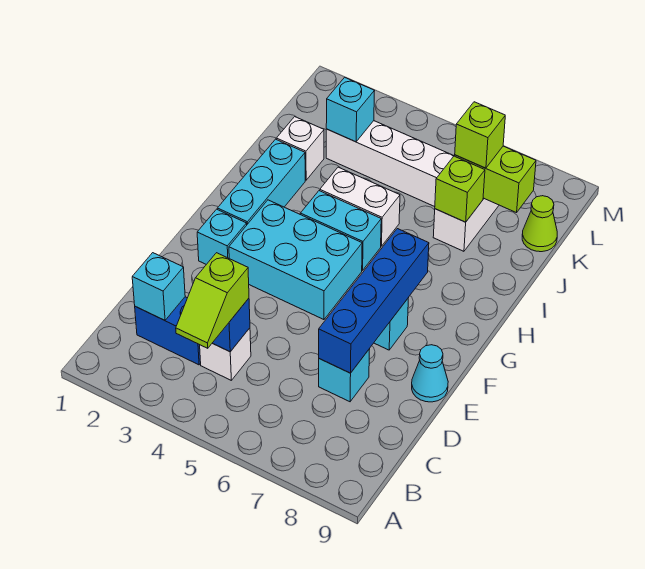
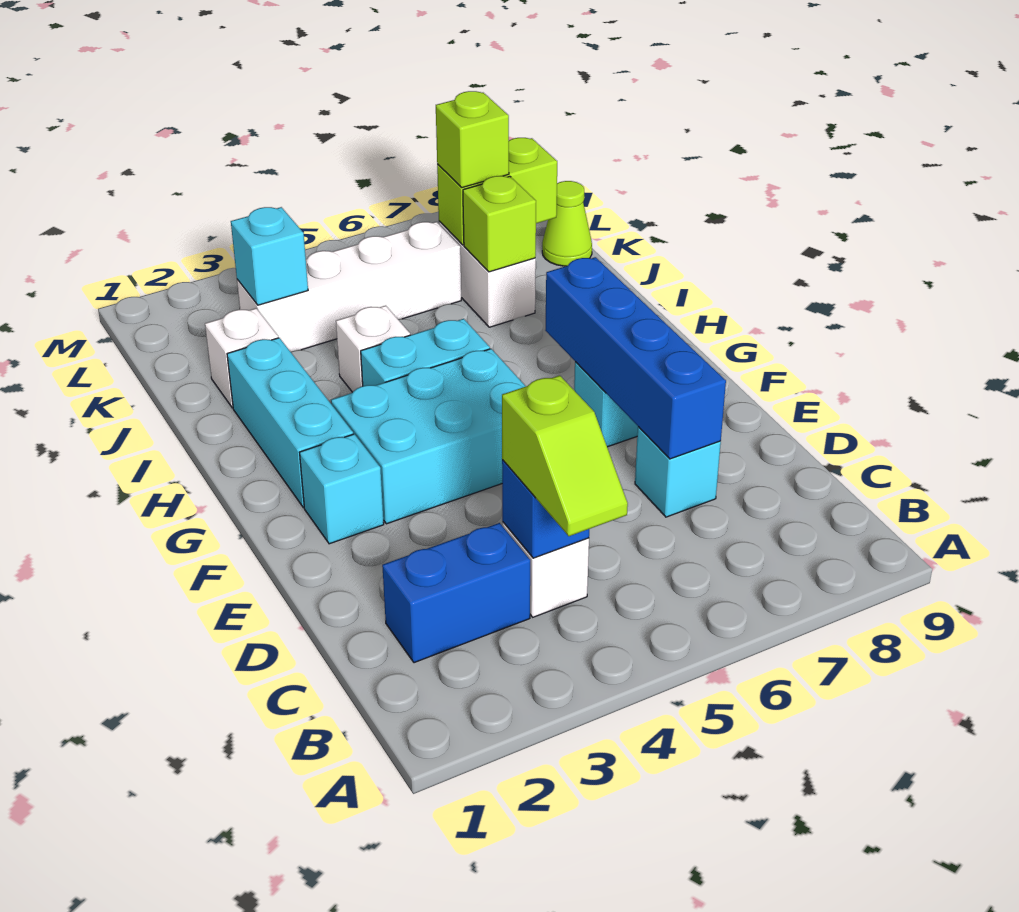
cyan 1x1 brick [132,253,185,320] -> none
cyan 1x1 cone [412,345,448,402] -> none
white 1x2 brick [320,167,400,246] -> white 1x1 brick [336,306,410,392]

